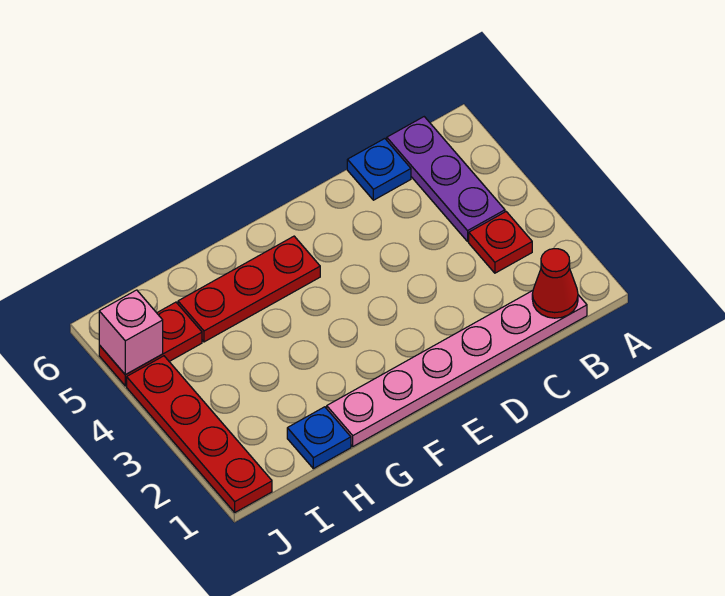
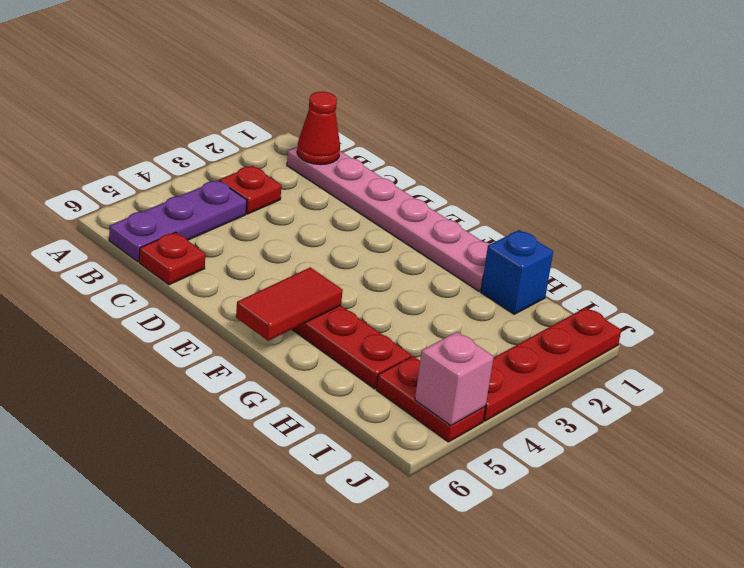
blue 1x1 plate [347,139,411,200] -> red 1x1 plate [139,232,205,285]
none -> red 1x2 tile [236,267,343,341]
blue 1x1 plate [287,407,351,469] -> blue 1x1 brick [481,230,553,314]

